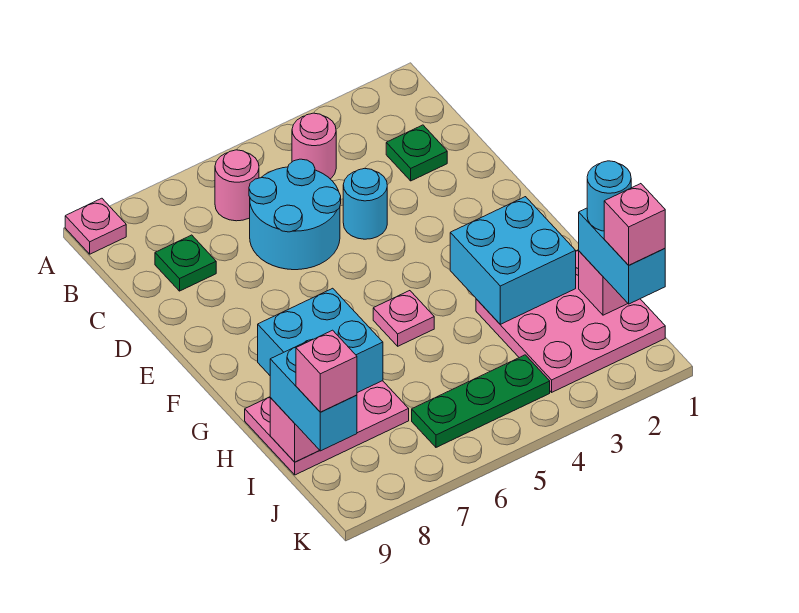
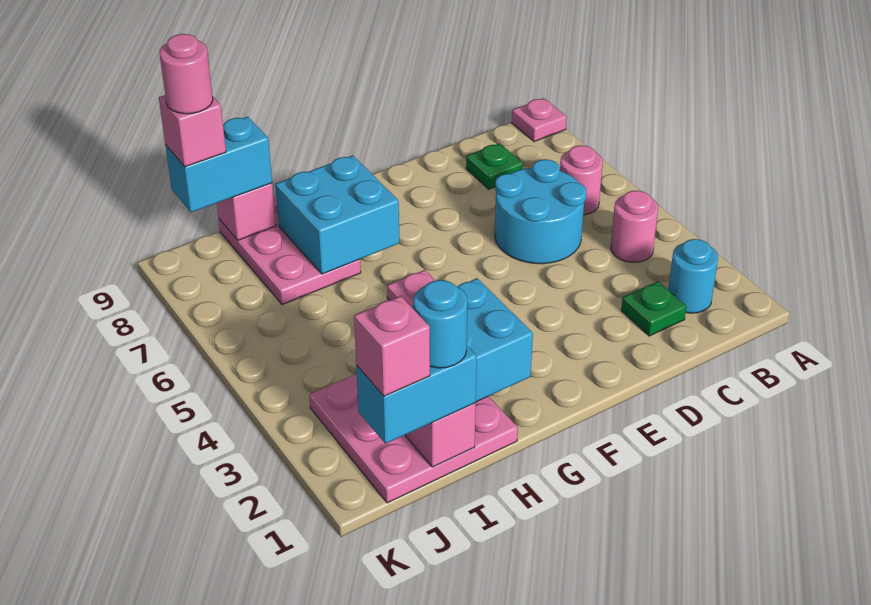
cyan 1x1 round brick [343,168,387,239] -> cyan 1x1 round brick moved to [668,239,718,313]
green 1x3 plate [412,355,550,447] -> none
none -> pink 1x1 round brick [160,34,213,114]

